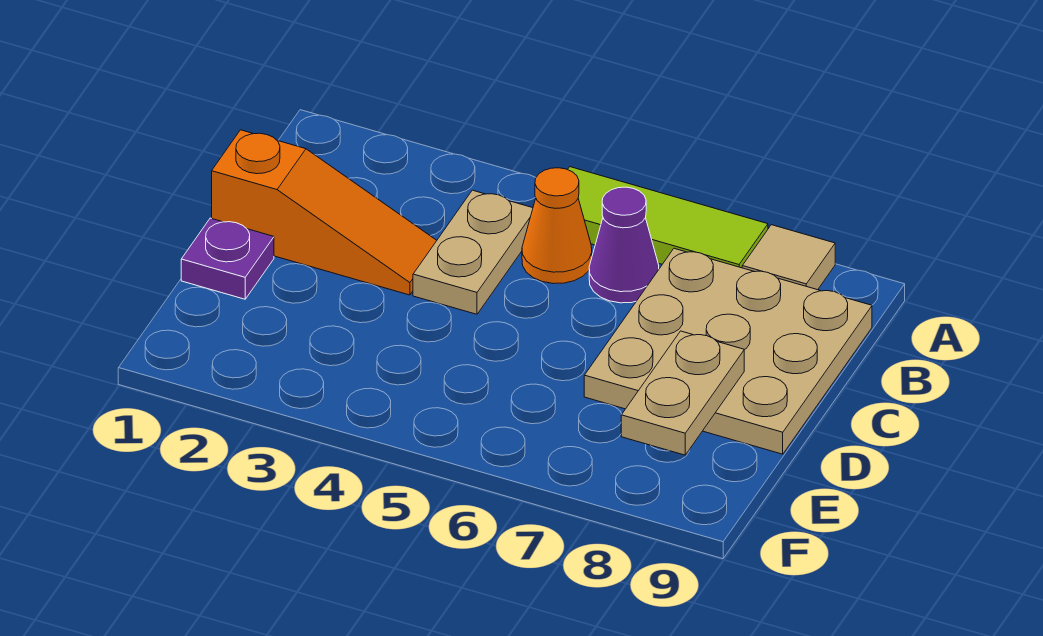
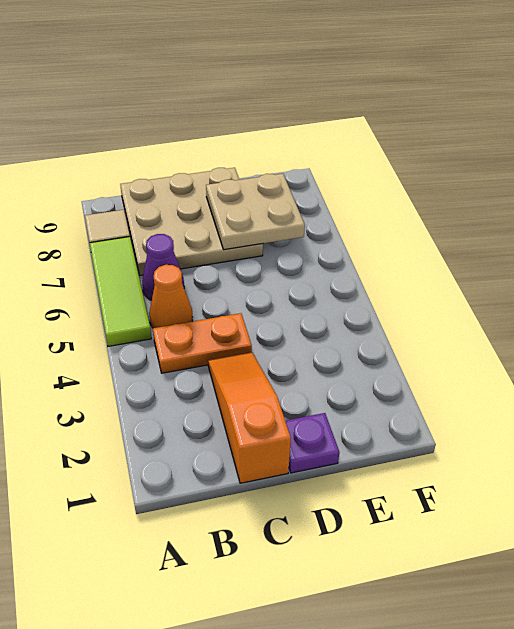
tan 1x2 plate [413,190,533,314] -> orange 1x2 plate [153,313,252,373]
tan 1x2 plate [621,331,744,455] -> tan 2x2 plate [206,174,305,250]

